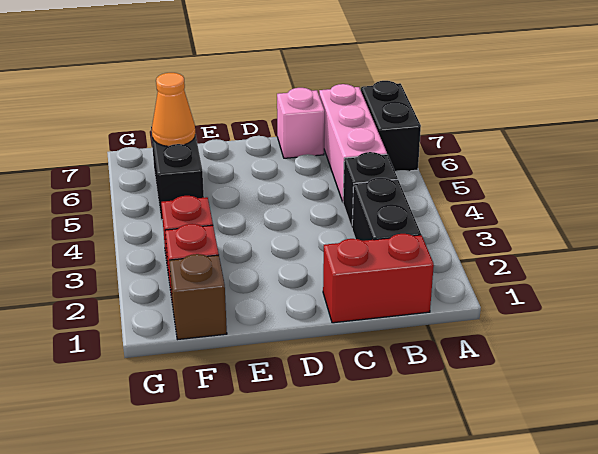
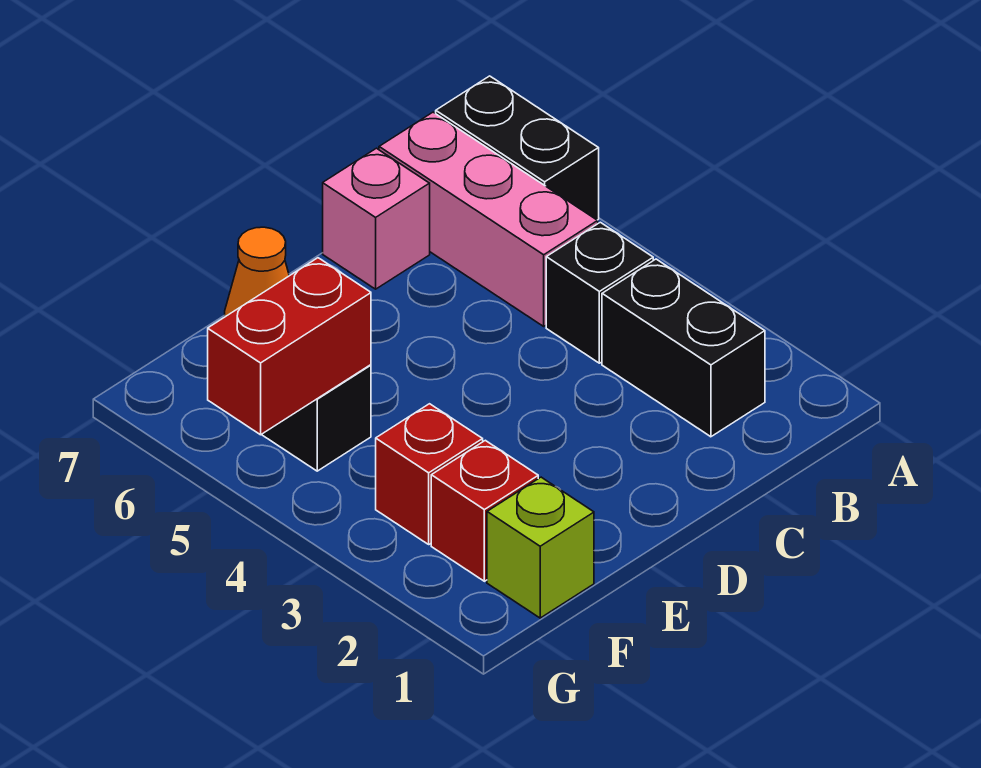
red 1x2 brick [323,234,434,323] -> red 1x2 brick moved to [208,258,371,435]
brown 1x1 brick [169,254,227,340] -> lime 1x1 brick [487,477,594,618]

